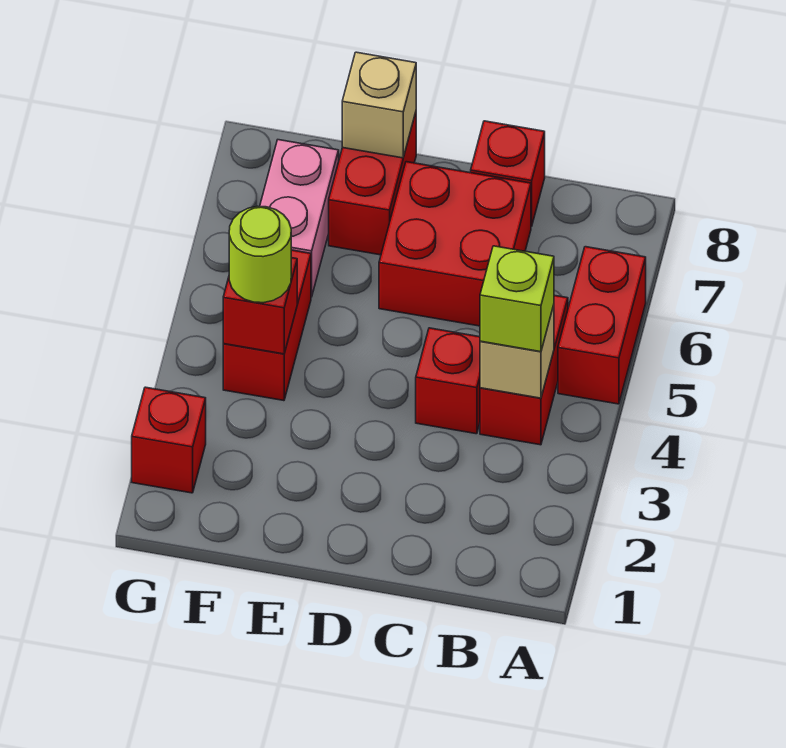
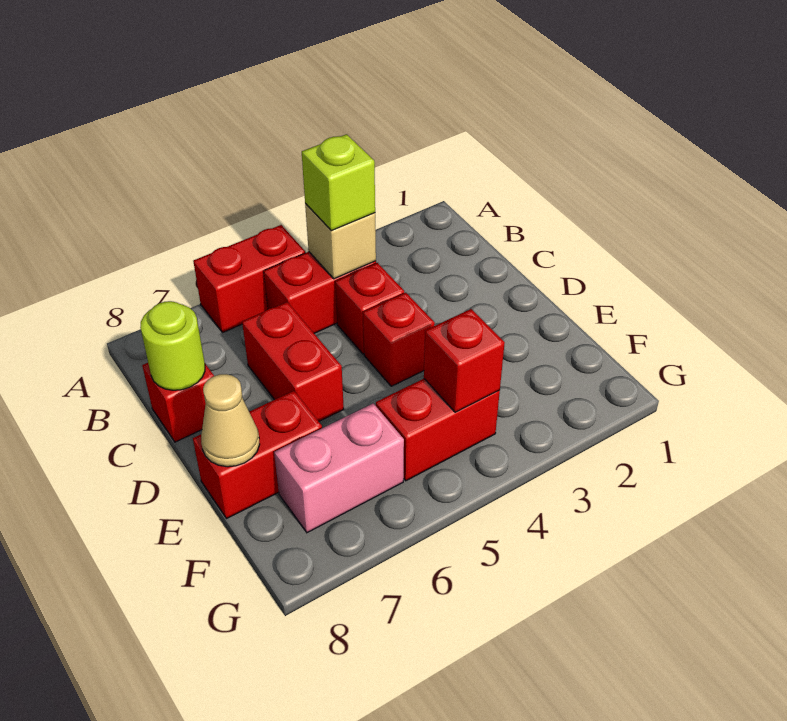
red 2x2 brick [379,162,531,326] -> red 1x2 brick [242,302,344,421]
tan 1x1 brick [342,52,416,158] -> tan 1x1 cone [201,374,260,467]
lime 1x1 round brick [229,206,291,303] -> lime 1x1 round brick moved to [140,301,205,390]
red 1x1 brick [132,387,206,493] -> red 1x1 brick moved to [363,293,435,386]

